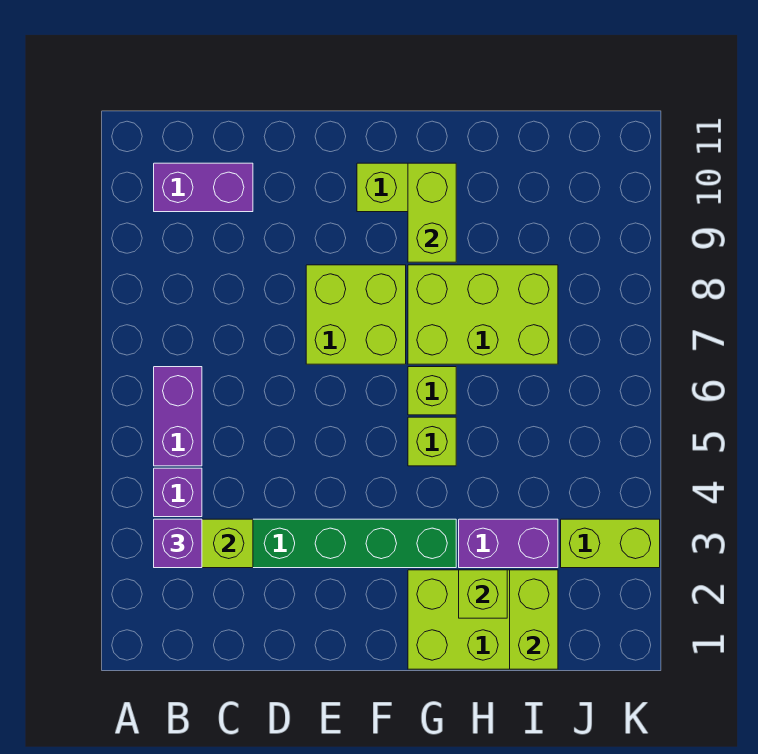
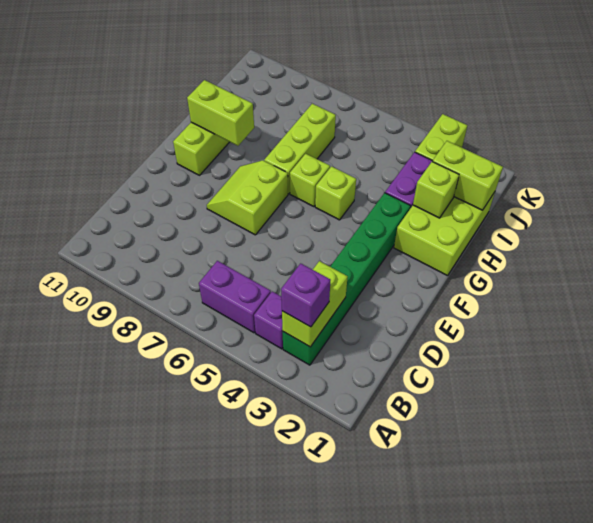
purple 1x2 brick [154,163,253,212] -> none
lime 2x2 brick [306,265,406,364] -> lime 2x2 slope [207,160,288,235]
lime 2x3 brick [408,265,558,364] -> lime 1x3 brick [264,104,336,194]

